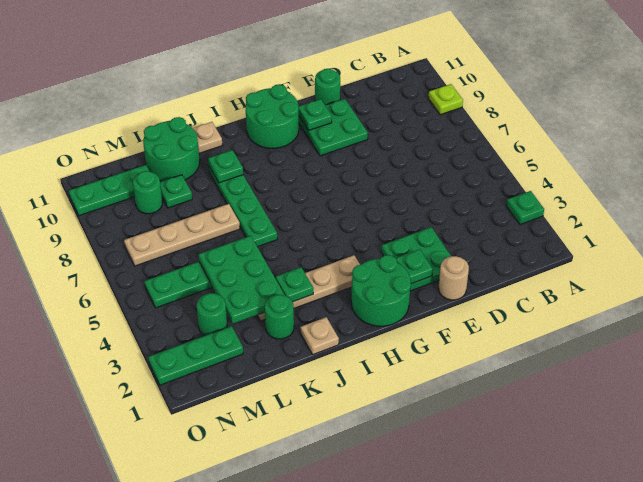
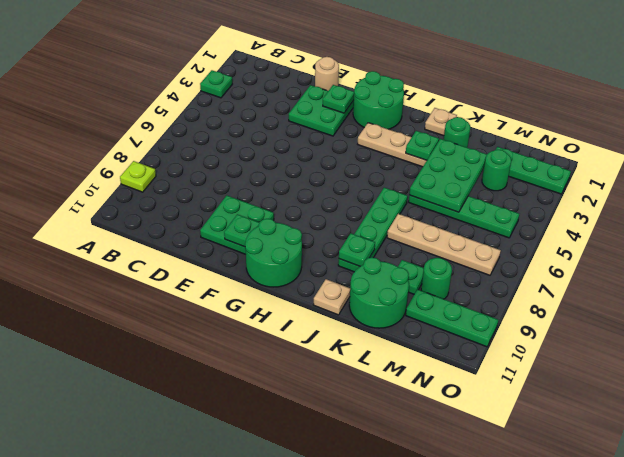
green 1x1 round brick [315,69,340,105] -> none

